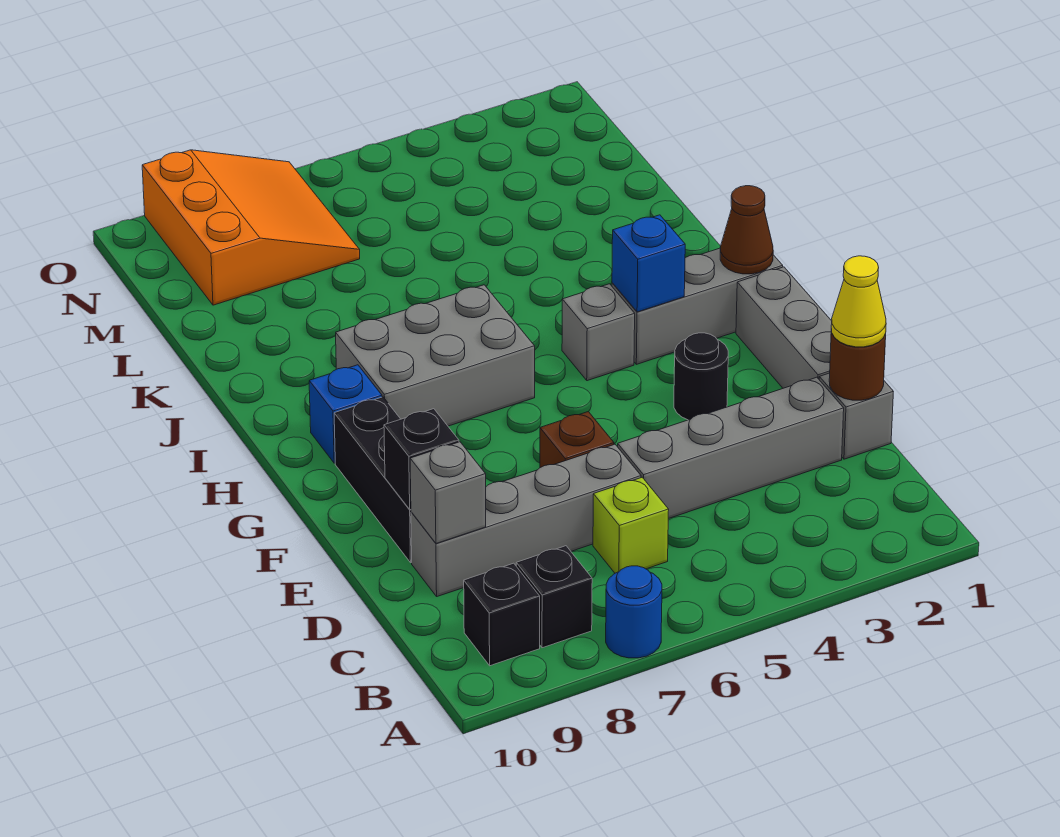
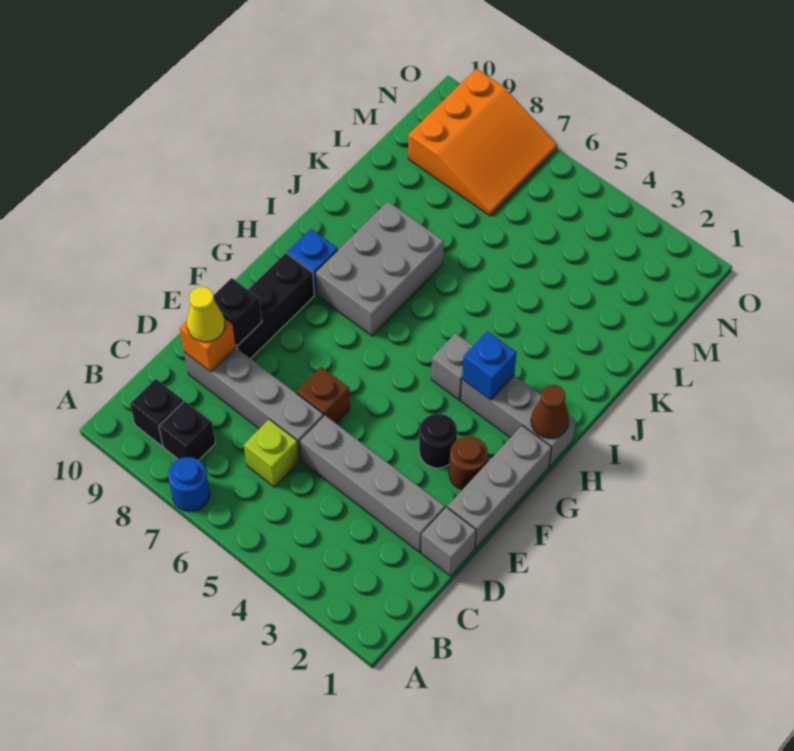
brown 1x1 round brick [829,330,886,400] -> brown 1x1 round brick moved to [449,436,488,490]
yellow 1x1 cone [831,256,886,347] -> yellow 1x1 cone moved to [187,287,225,342]
grey 1x1 brick [410,442,486,543] -> orange 1x1 brick [180,318,236,372]
grey 2x3 brick [336,285,535,426] -> grey 2x3 brick turned to [316,202,444,336]

